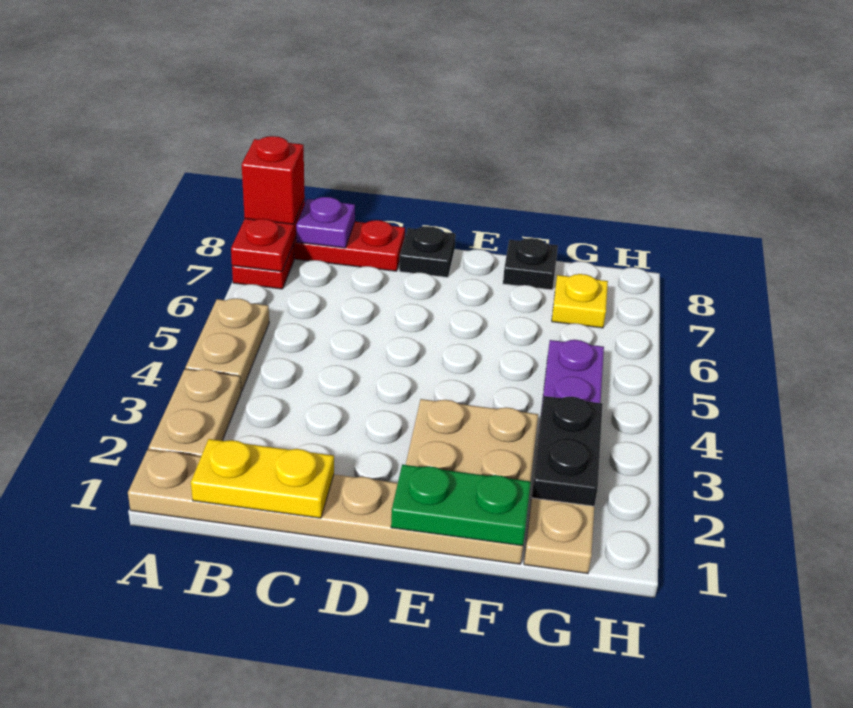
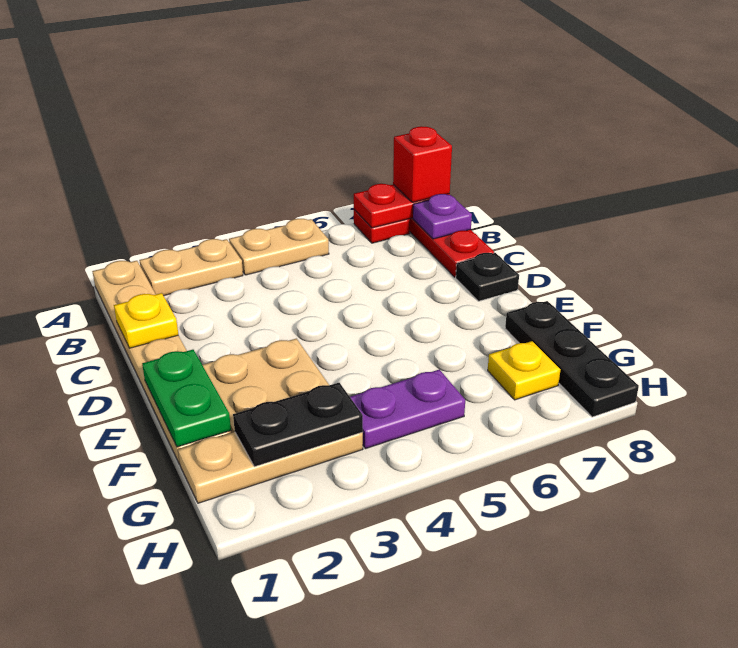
yellow 1x2 plate [191,439,334,518] -> yellow 1x1 plate [114,293,178,348]
black 1x1 plate [503,238,558,290] -> black 1x3 plate [505,301,639,417]

